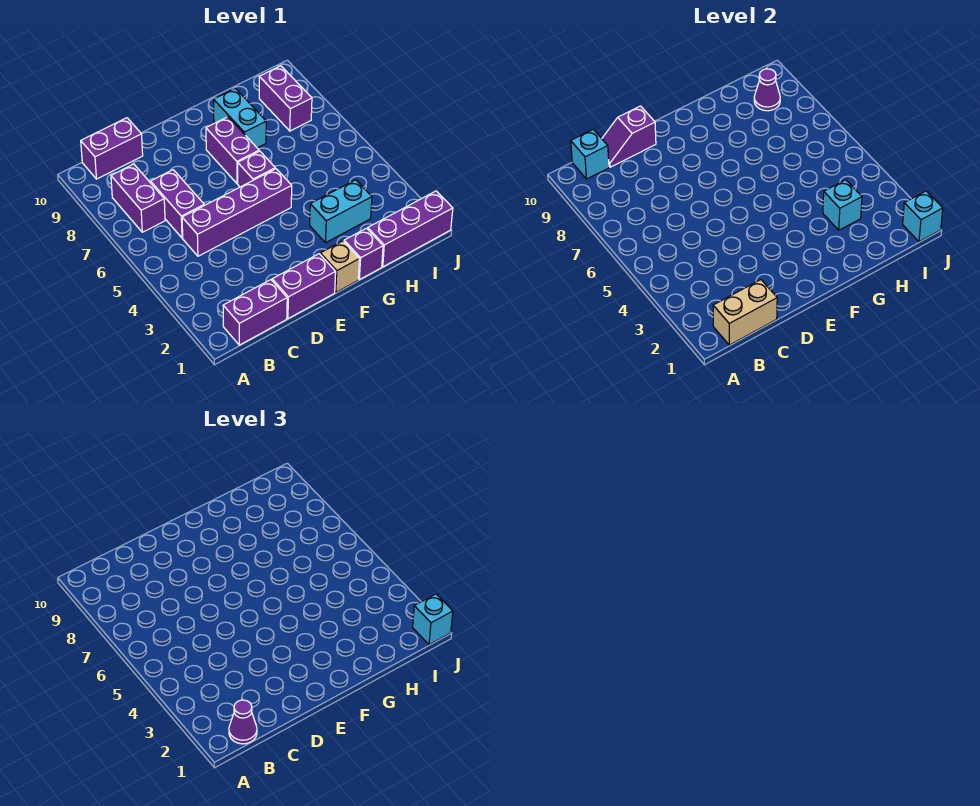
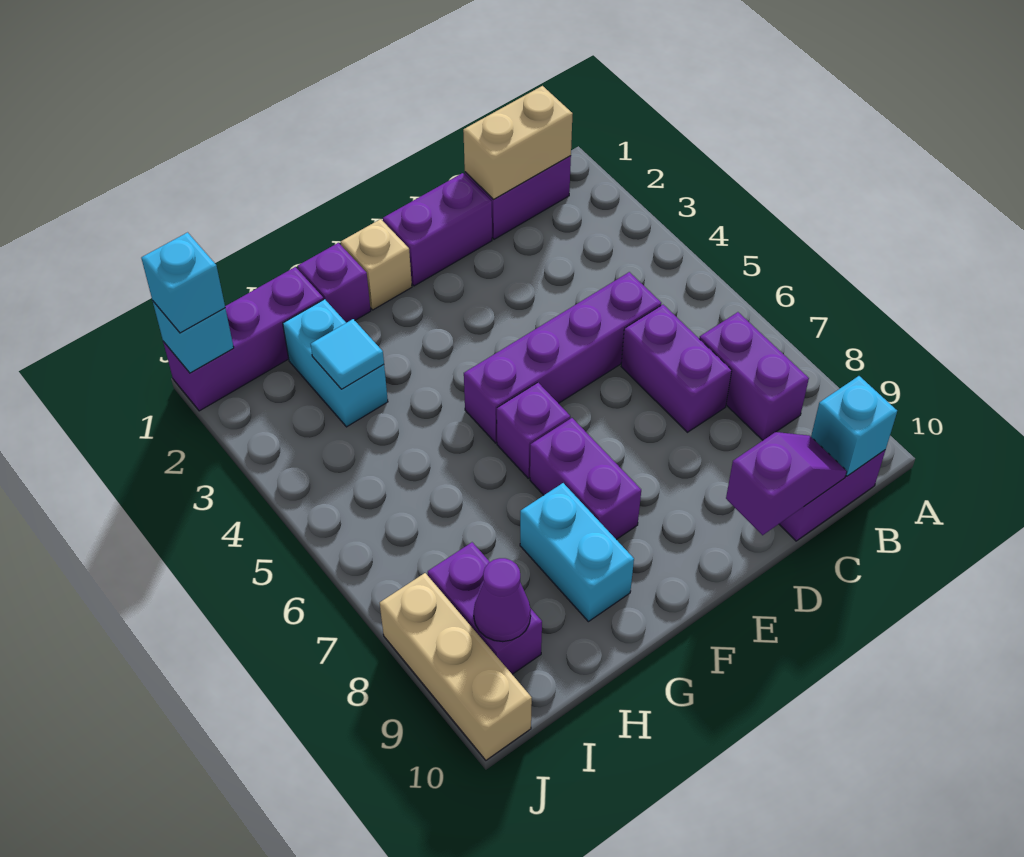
purple 1x1 cone [229,700,257,744] -> none
cyan 1x2 brick [310,180,372,243] -> cyan 1x2 brick turned to [283,299,388,427]
cyan 1x1 brick [823,180,862,230] -> cyan 1x1 tile [311,319,384,389]
none -> tan 1x3 brick [380,573,532,760]

